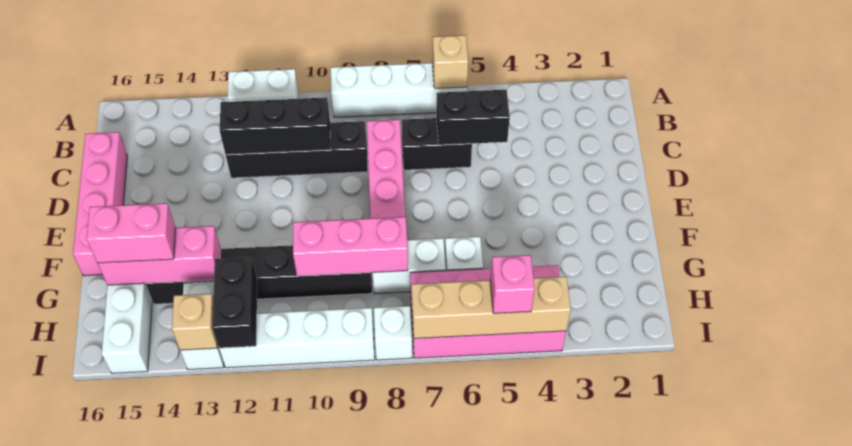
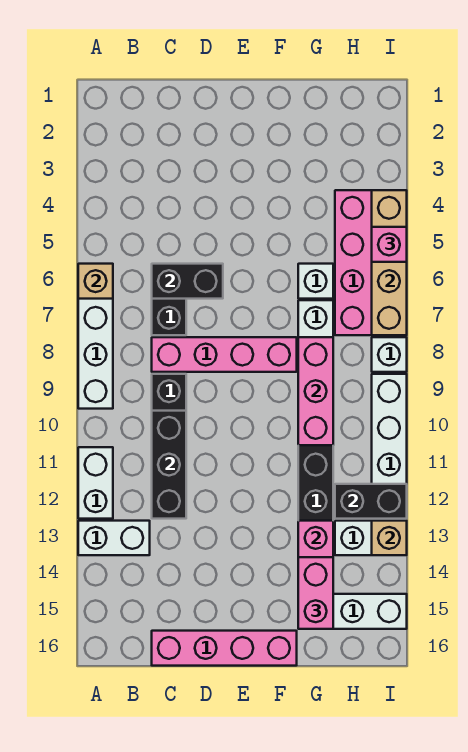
none -> white 1x2 brick [78,521,150,555]
black 1x2 brick [436,90,510,145] -> black 1x2 brick turned to [152,264,223,299]

